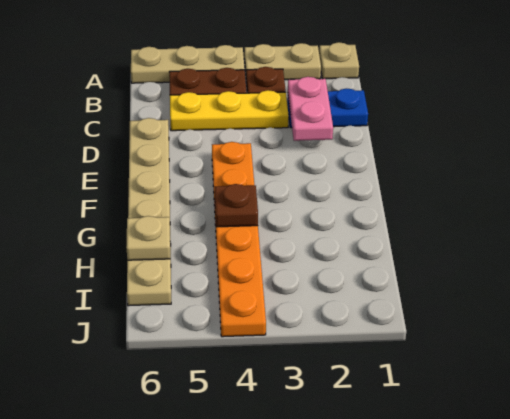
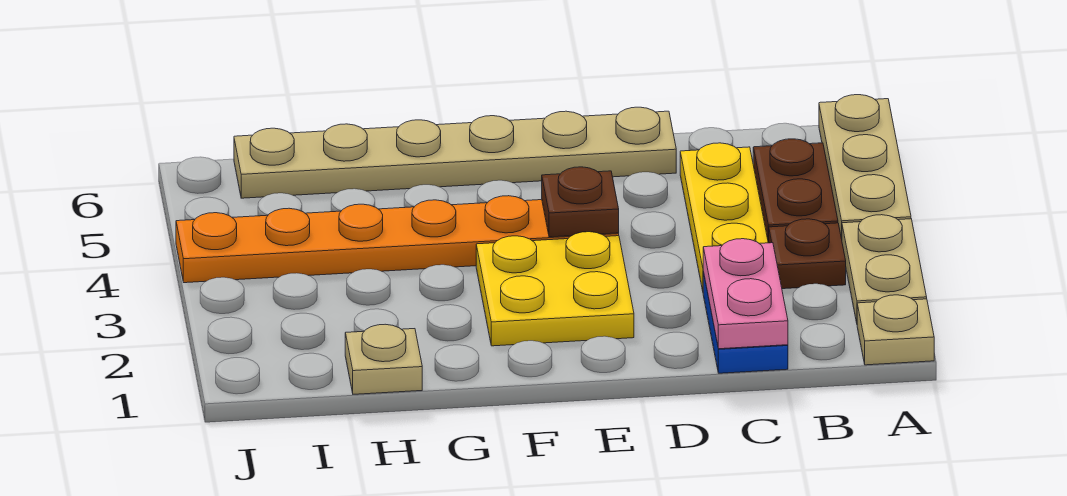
pink 1x2 plate [288,77,333,141] -> pink 1x2 plate turned to [703,239,788,349]
none -> yellow 2x2 plate [476,232,634,346]
brown 1x1 plate [215,184,258,227] -> brown 1x1 plate moved to [542,167,619,237]
tan 1x1 plate [126,216,170,260] -> tan 1x1 plate moved to [345,324,422,394]

